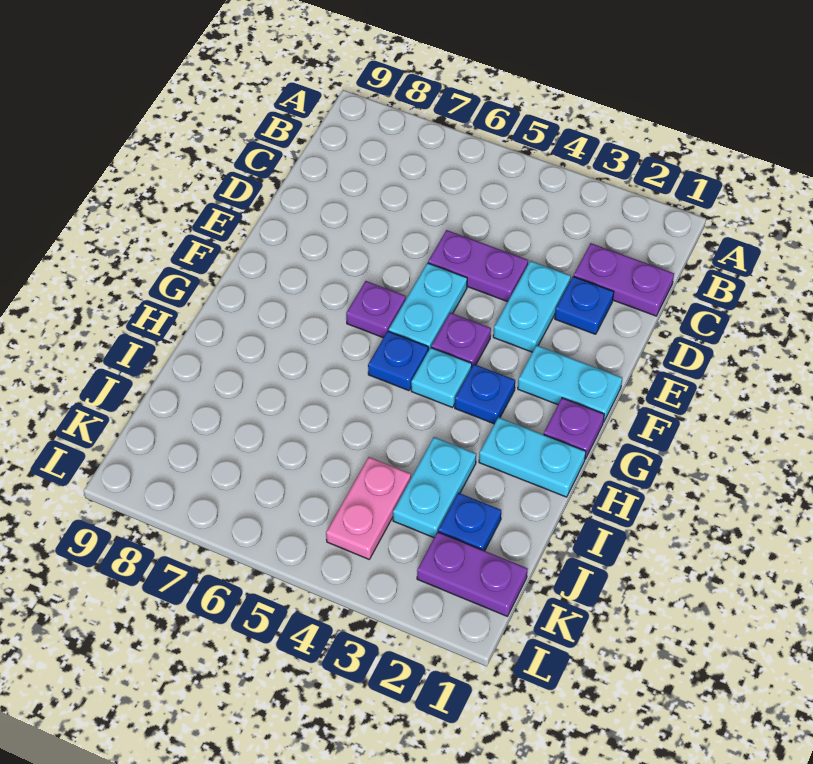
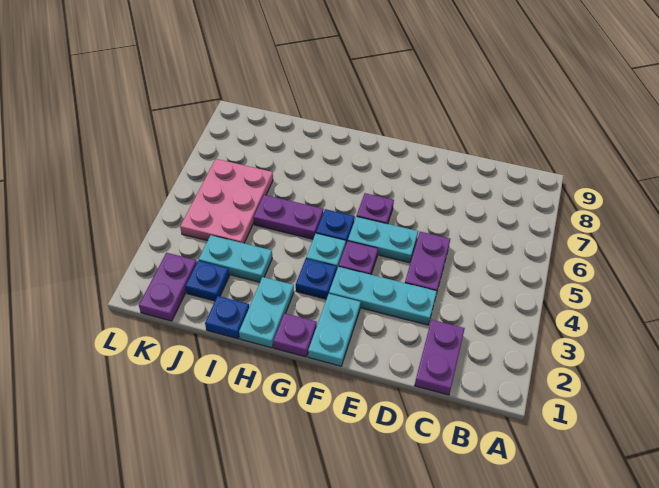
blue 1x1 plate [555,276,614,334] -> blue 1x1 plate moved to [205,296,249,339]
cyan 1x2 plate [493,261,571,352] -> cyan 1x3 plate [329,267,437,325]
none -> purple 1x2 plate [254,195,324,239]
pink 1x2 plate [326,457,411,559] -> pink 2x3 plate [180,159,273,243]

